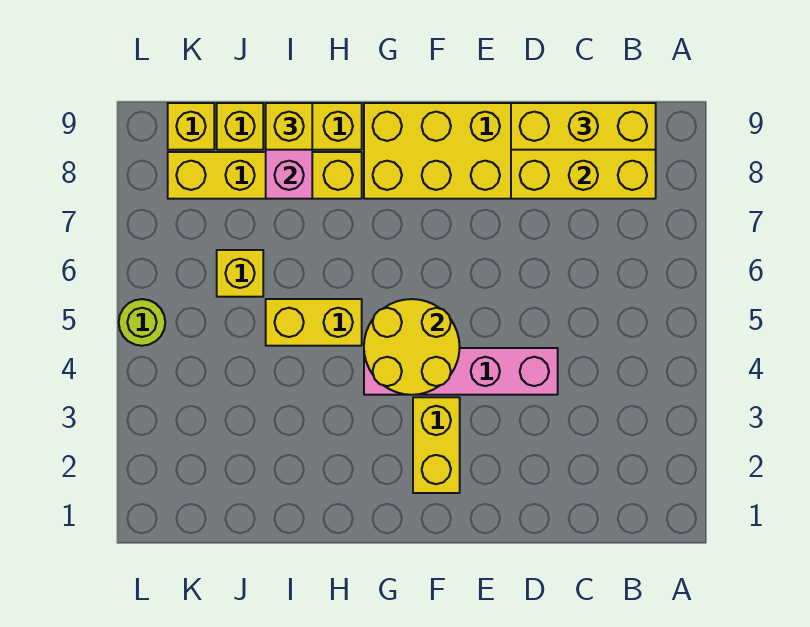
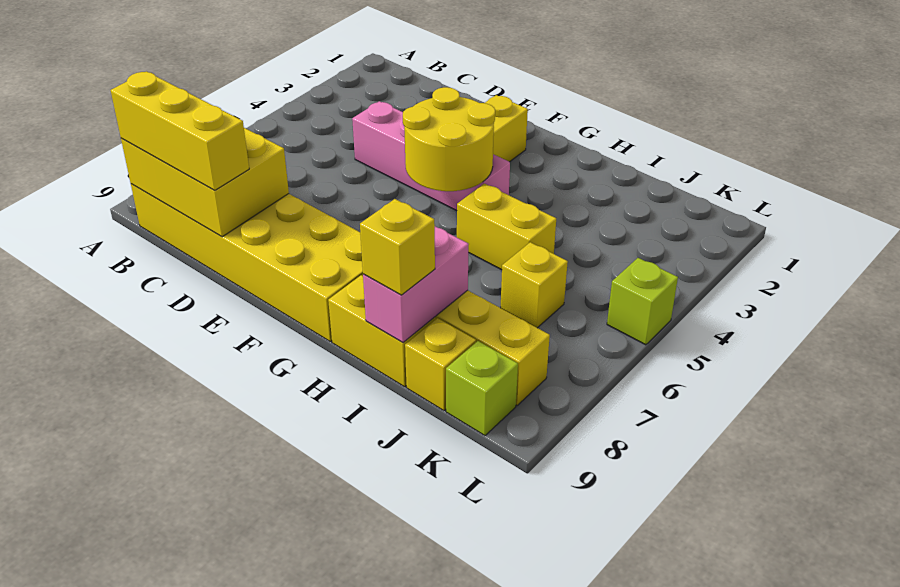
yellow 1x1 brick [168,103,214,150] -> lime 1x1 brick [446,341,518,436]
lime 1x1 round brick [119,299,165,346] -> lime 1x1 brick [607,258,678,345]

